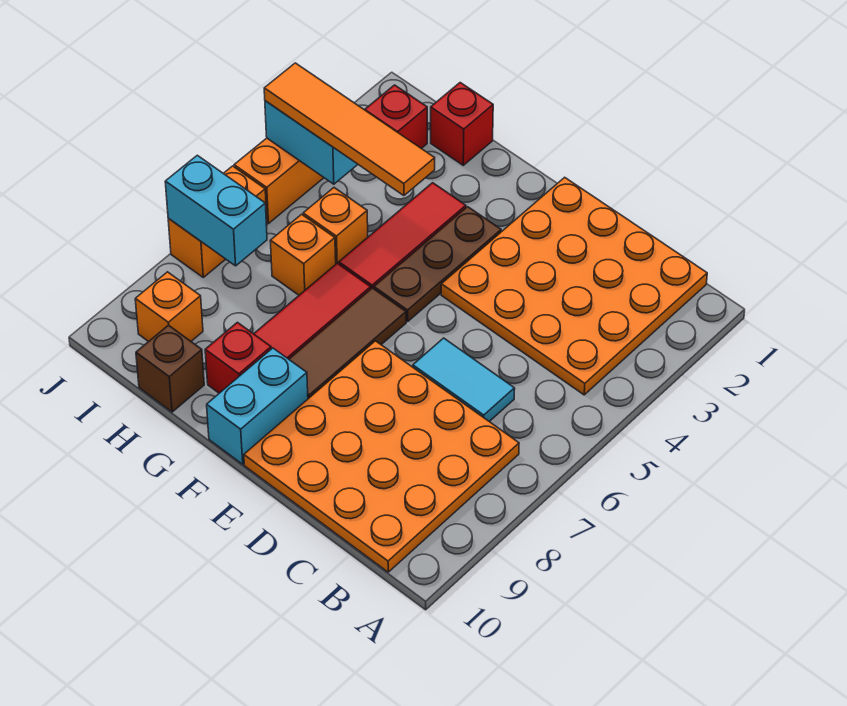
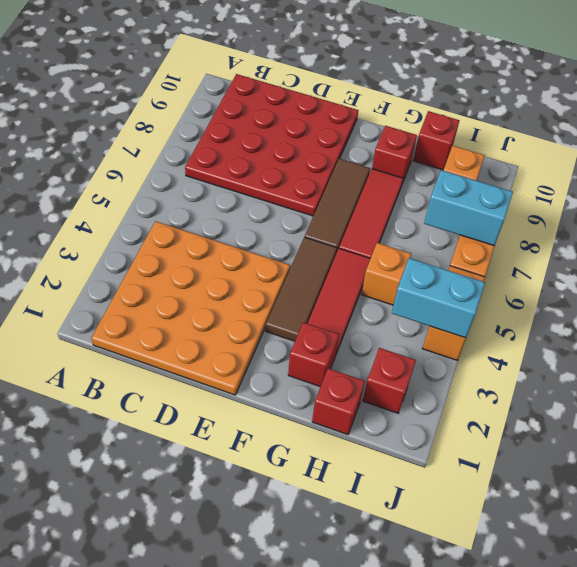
orange 4x4 plate [244,341,519,572] -> red 4x4 plate [185,74,358,216]
cyan 1x2 tile [413,338,515,422] -> none
brown 1x3 plate [374,207,501,321] -> brown 1x3 tile [266,237,337,341]
cyan 1x2 brick [207,348,308,464] -> none
none -> red 1x1 brick [288,322,339,387]
orange 1x4 tile [264,63,435,196] -> none
orange 1x1 brick [270,214,336,295] -> none
brown 1x1 brick [136,325,204,412] -> red 1x1 brick [413,111,460,170]

